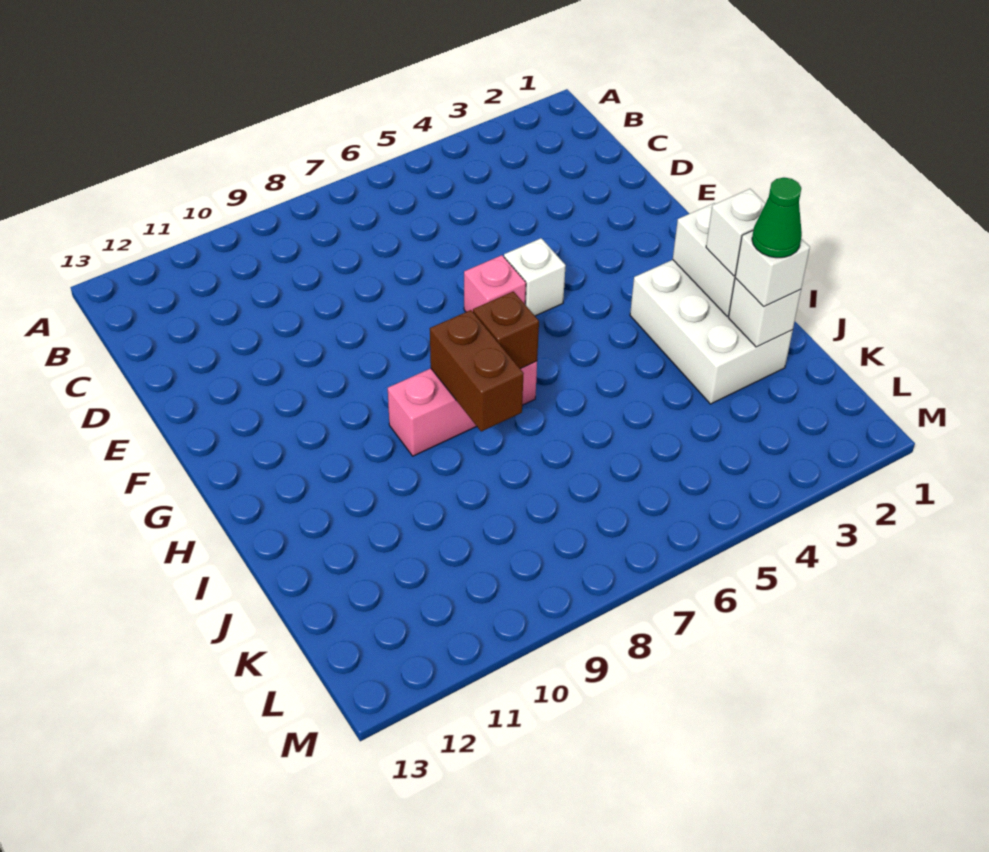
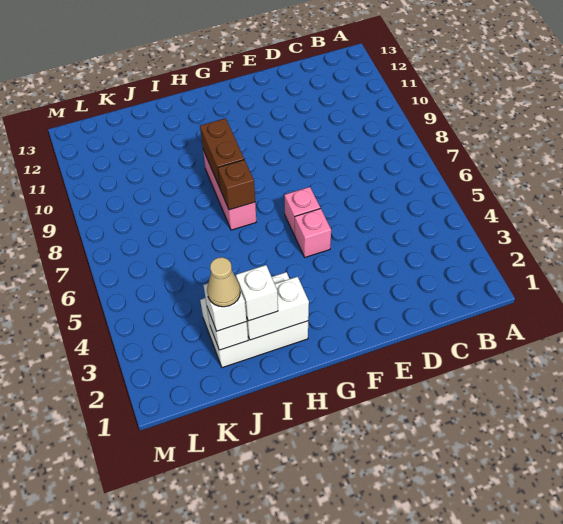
white 1x1 brick [504,238,566,316] -> pink 1x1 brick [295,208,331,257]
brown 1x2 brick [430,310,524,432] -> brown 1x2 brick turned to [200,118,244,187]
green 1x1 cone [752,178,802,258] -> tan 1x1 cone [207,257,240,307]

